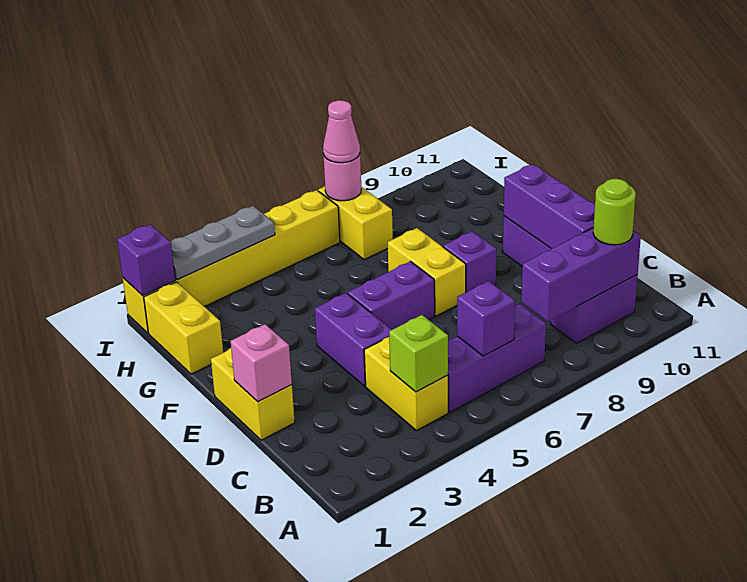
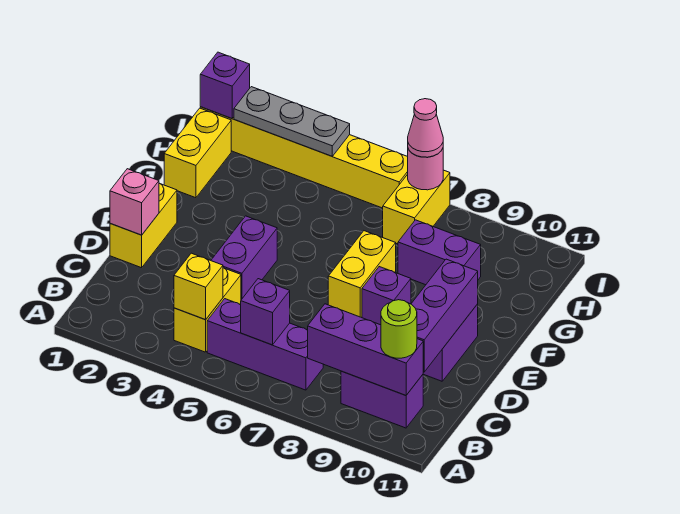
lime 1x1 brick [389,315,448,392] -> yellow 1x1 brick [174,253,223,320]
purple 1x2 brick [348,261,435,330] -> purple 1x2 brick moved to [398,220,481,285]

